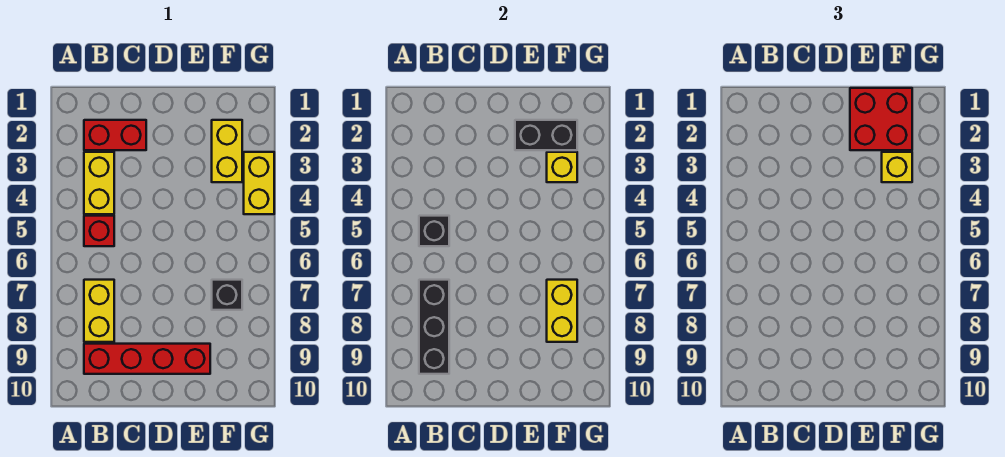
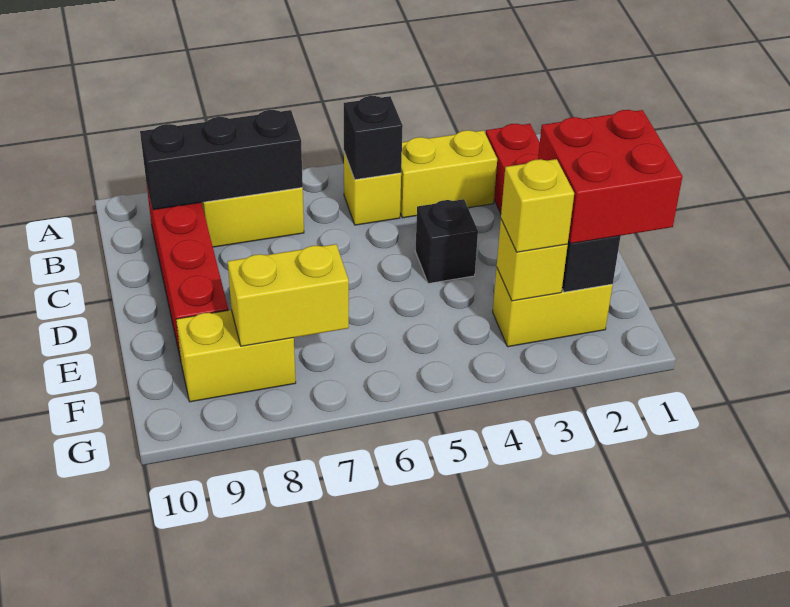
red 1x1 brick [84,216,114,246] -> yellow 1x1 brick [344,152,401,225]
black 1x1 brick [212,280,242,310] -> black 1x1 brick moved to [415,199,478,284]
yellow 1x2 brick [244,152,274,214] -> yellow 1x2 brick moved to [176,310,296,402]

